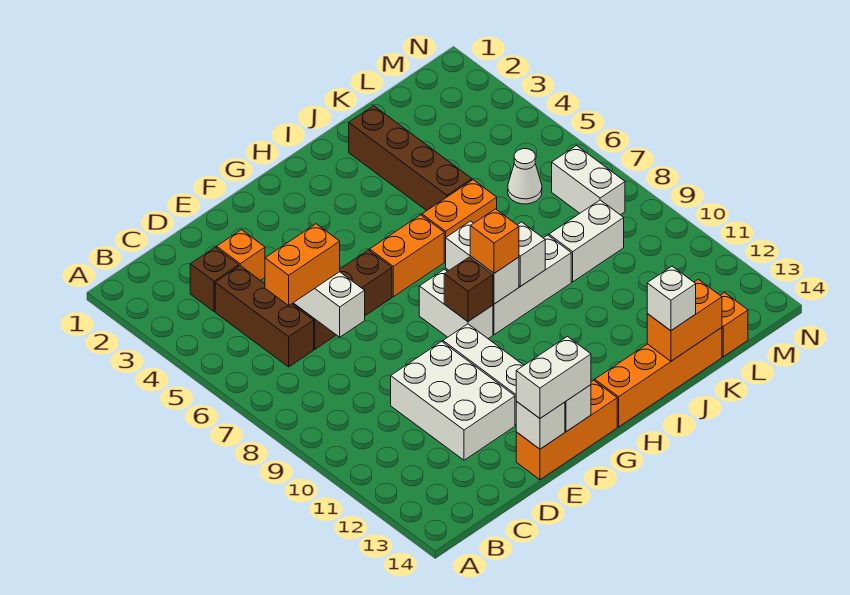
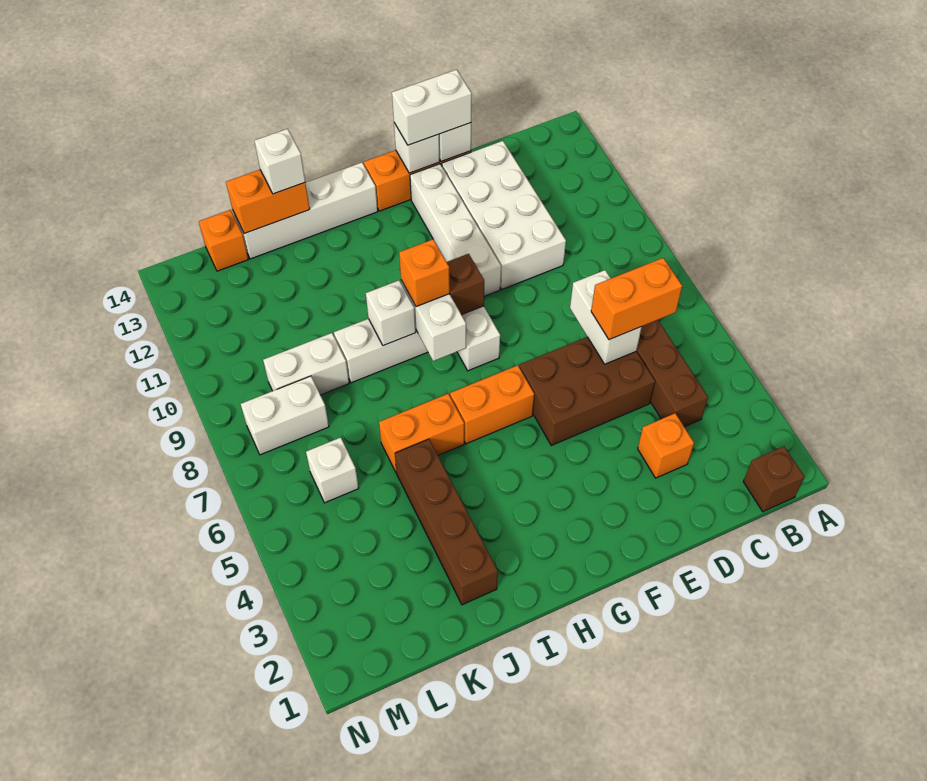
brown 1x1 brick [190,247,239,311] -> brown 1x1 brick moved to [743,446,805,512]
brown 1x3 brick [292,250,392,349] -> brown 2x3 brick [519,337,655,445]
white 2x3 brick [391,341,515,460] -> white 2x4 brick [442,141,566,289]
orange 1x4 brick [595,328,722,427] -> white 1x4 brick [233,163,378,259]
white 1x1 cone [508,149,542,204] -> white 1x1 brick [306,437,359,503]
white 1x2 brick [552,146,625,215] -> white 1x2 brick turned to [241,376,329,455]

